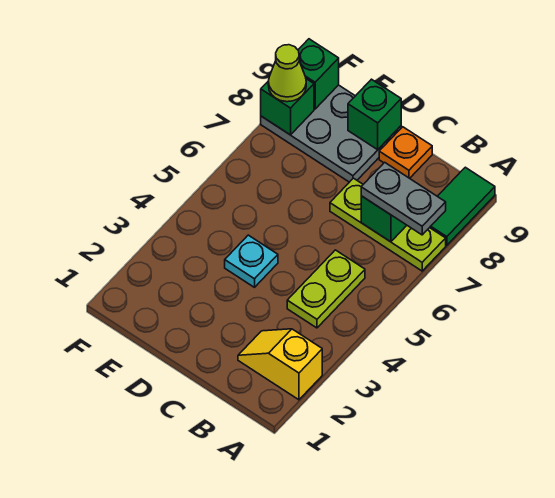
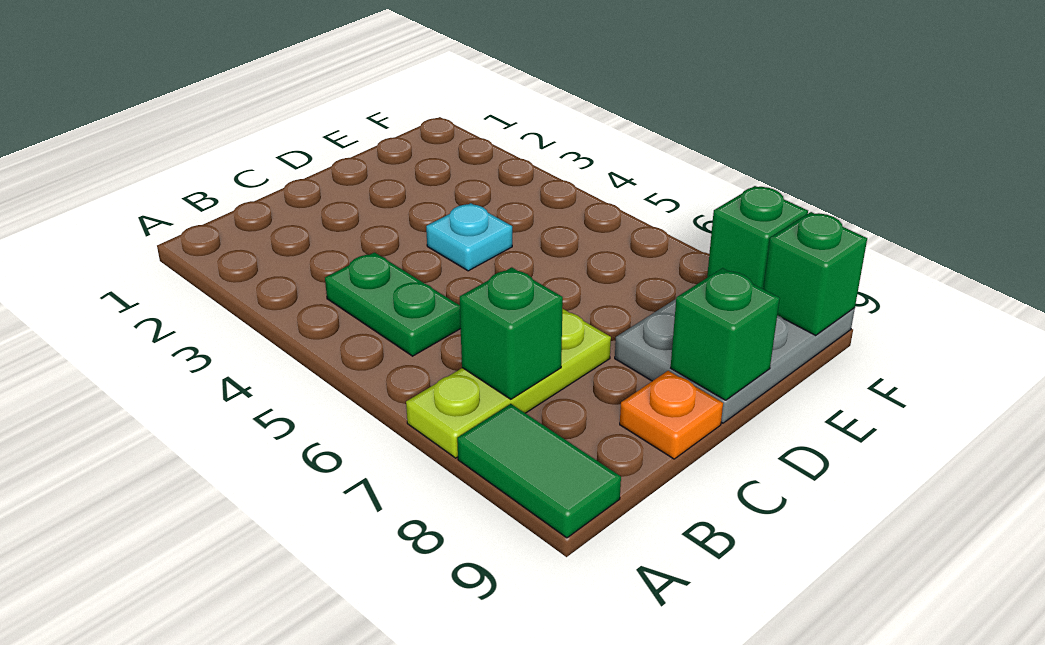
yellow 1x2 slope [238,329,322,400] -> none
grey 1x2 plate [361,162,446,235] -> none
lime 1x2 plate [287,250,365,328] -> green 1x2 plate [325,252,461,356]
lime 1x1 cone [268,45,306,102] -> none

